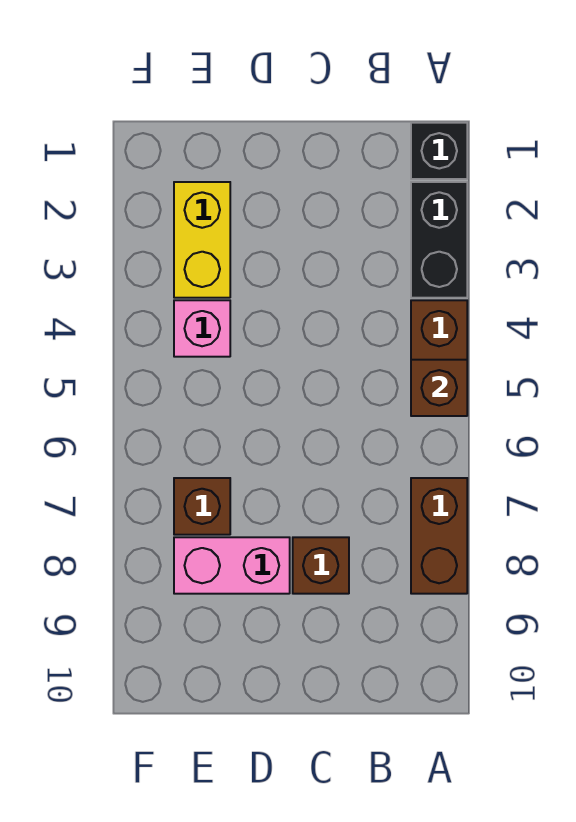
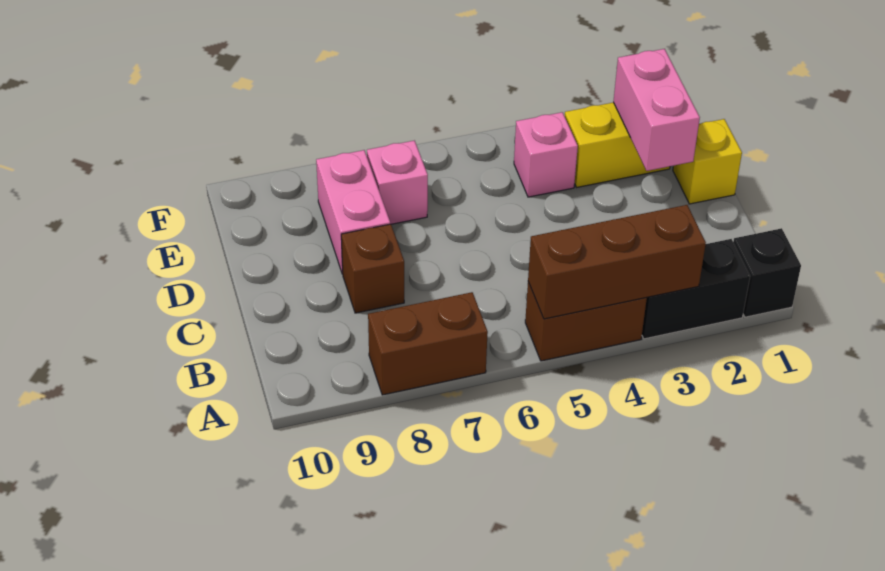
brown 1x1 brick [411,360,467,416] -> brown 1x3 brick [528,205,706,319]
none -> yellow 1x1 brick [673,119,742,204]
none -> pink 1x2 brick [613,49,700,171]
brown 1x1 brick [174,478,230,535] -> pink 1x1 brick [367,141,428,224]

